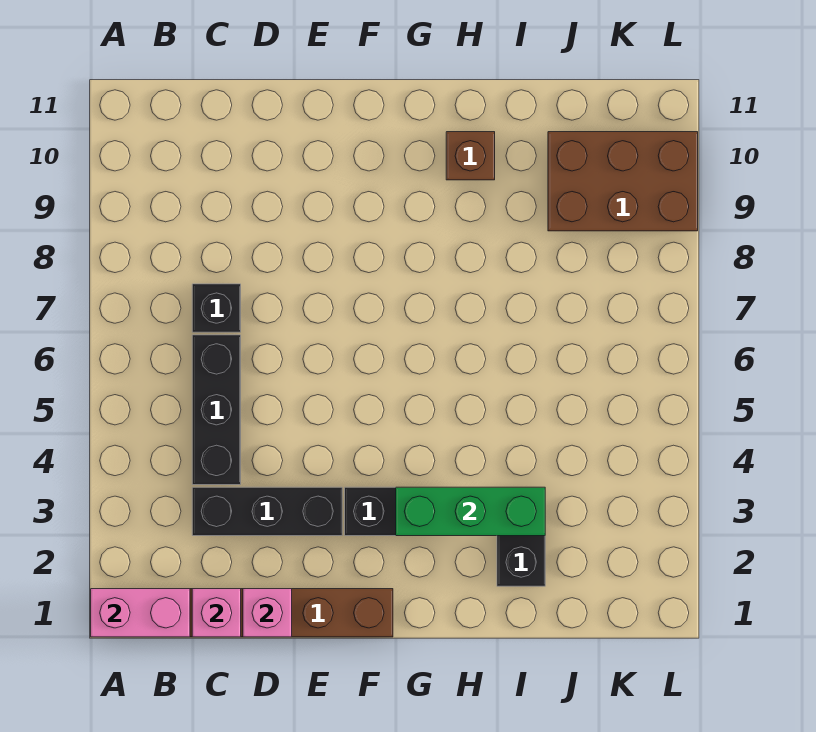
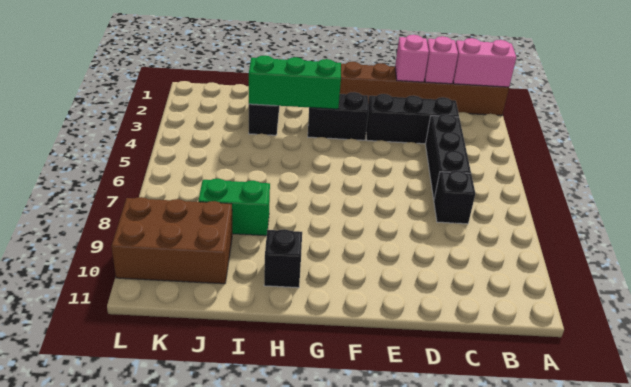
brown 1x1 brick [446,132,495,180] -> black 1x1 brick [264,229,302,288]
none -> green 1x2 brick [198,179,270,236]

